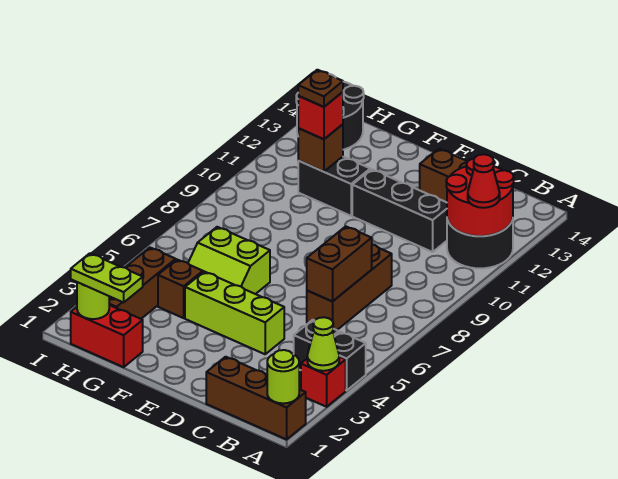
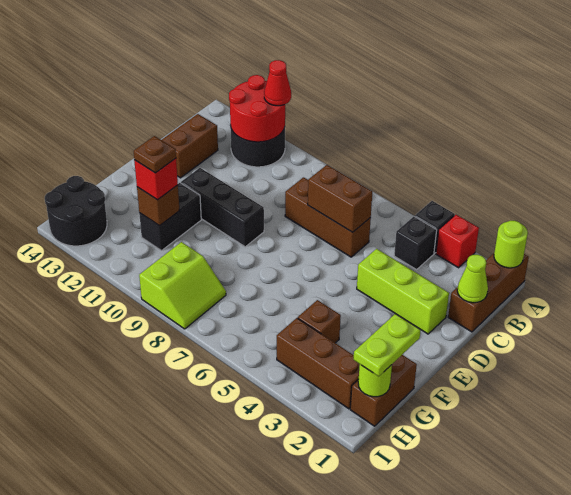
lime 1x1 cone [307,317,339,371] -> lime 1x1 cone moved to [457,255,488,303]
black 1x3 brick [352,169,447,252] -> black 1x3 brick turned to [181,168,264,247]
lime 1x3 brick [185,272,284,354] -> lime 1x3 brick turned to [357,249,449,334]
lime 2x2 slope [188,227,270,294] -> lime 2x2 slope moved to [139,242,226,329]
red 1x2 brick [71,305,143,367] -> brown 1x2 brick [350,355,417,426]

